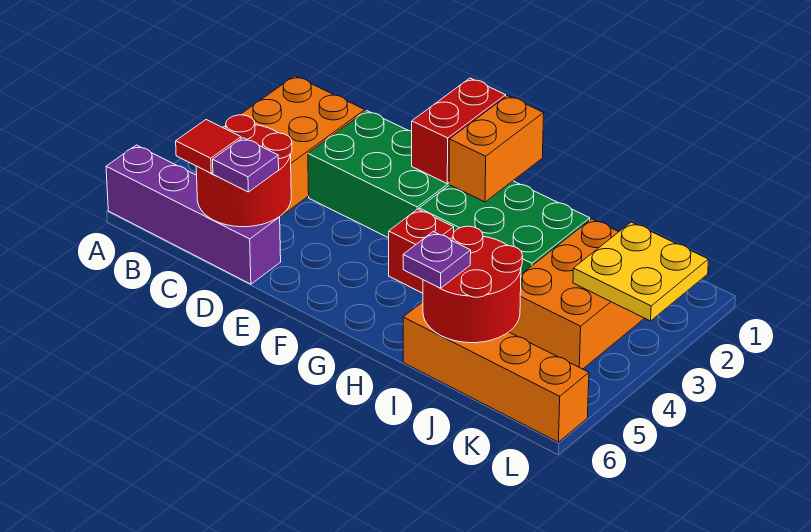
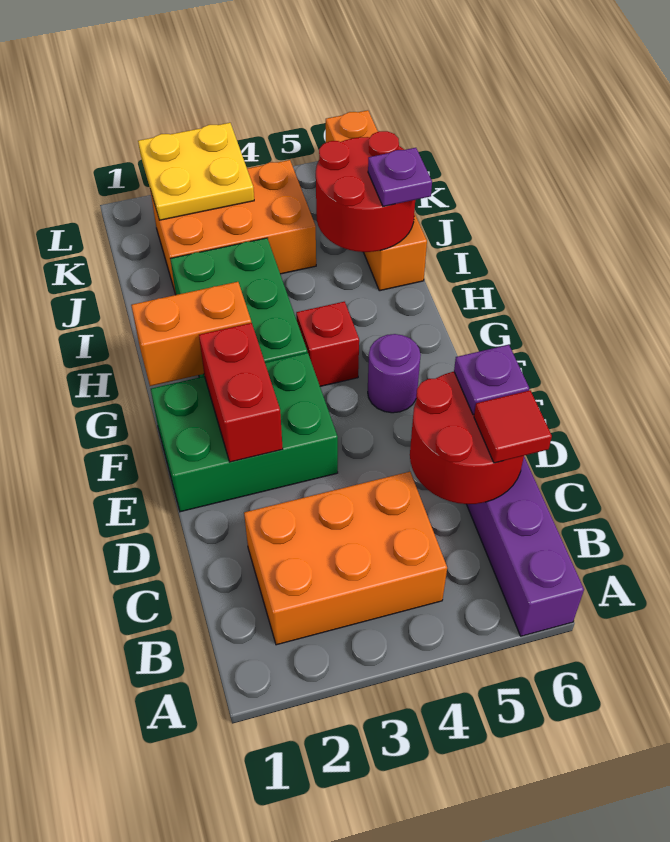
green 2x3 brick [308,111,449,238] -> green 2x3 brick turned to [151,353,338,512]
red 1x2 brick [412,78,506,183] -> red 1x2 brick turned to [199,323,283,462]
none -> purple 1x1 round brick [368,334,421,413]

